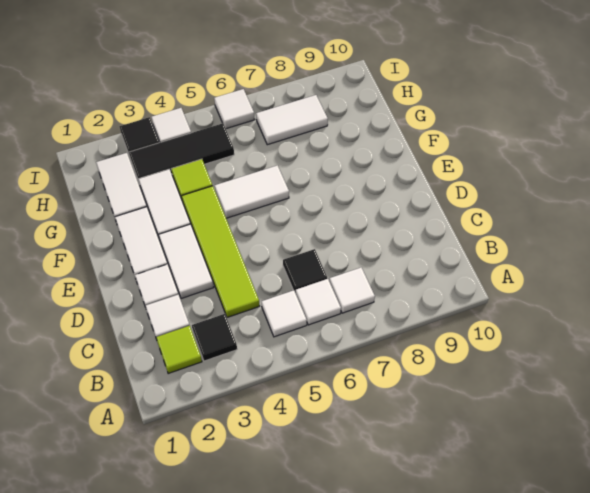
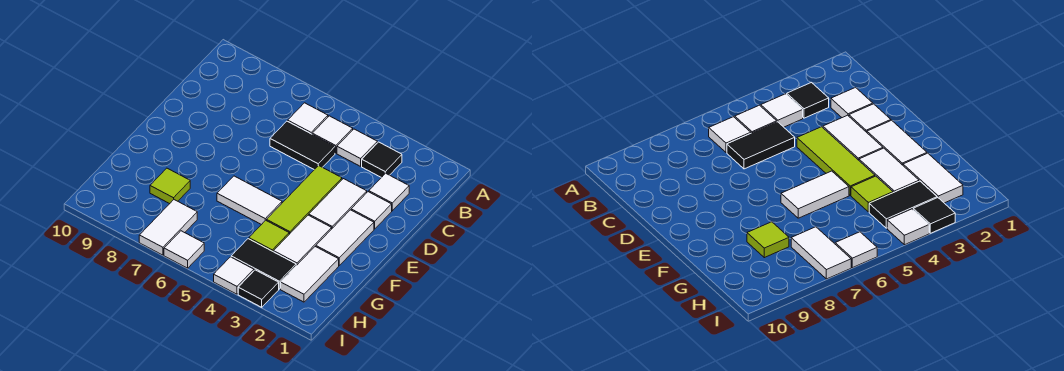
lime 1x1 tile [156,326,202,374] -> lime 1x1 tile moved to [150,168,190,204]
white 1x1 tile [329,268,375,313] -> white 1x1 tile moved to [337,129,377,166]
lime 1x4 tile [182,186,260,317] -> lime 1x3 tile [267,166,342,234]
black 1x1 tile [283,249,327,293] -> black 1x2 tile [270,121,335,170]
black 1x3 tile [129,123,234,181] -> black 1x2 tile [231,239,296,289]
white 1x2 tile [256,95,328,145] -> white 1x2 tile turned to [139,200,197,255]

